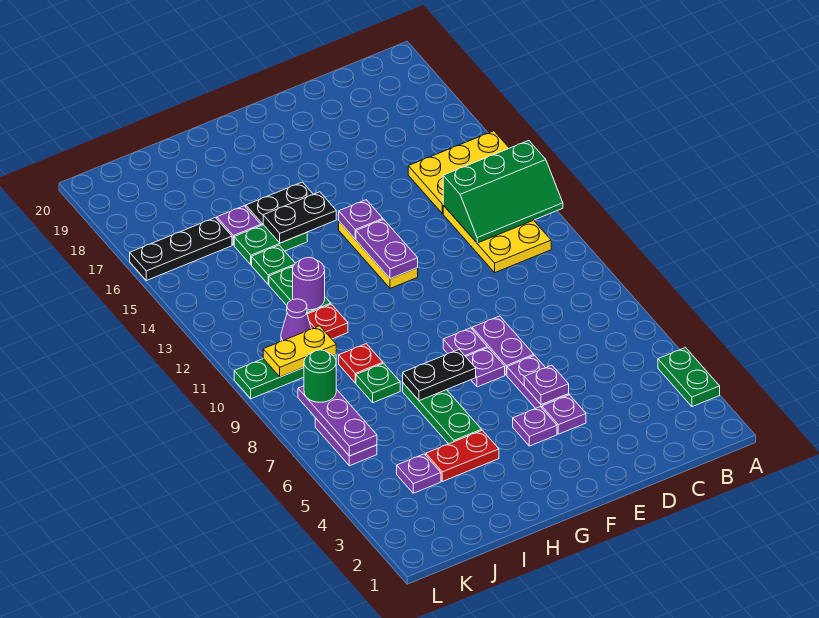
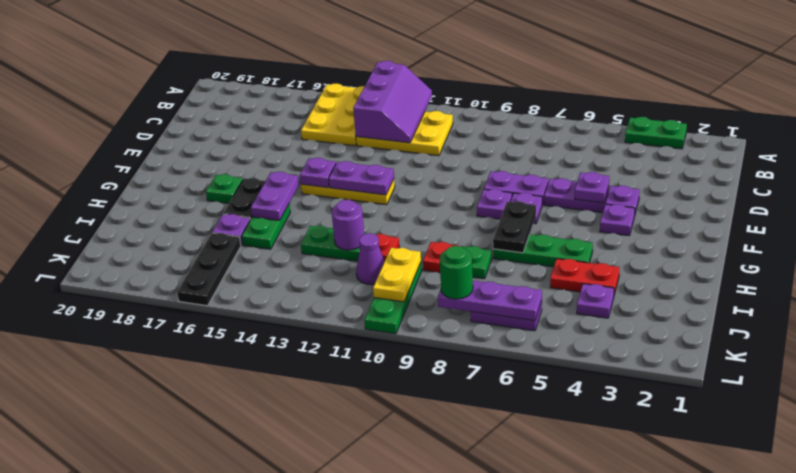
green 2x3 slope [443,141,563,243] -> purple 2x3 slope [353,61,432,143]
black 1x2 plate [263,192,336,243] -> purple 1x2 plate [251,172,299,220]
red 1x2 plate [426,430,499,481] -> red 1x2 plate turned to [550,259,620,295]
green 1x1 plate [252,245,295,284] -> green 1x1 plate moved to [206,174,243,203]

